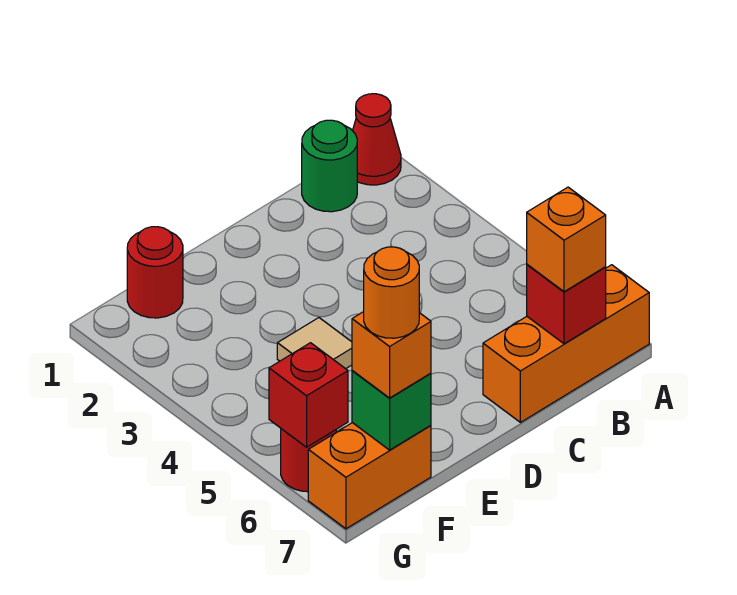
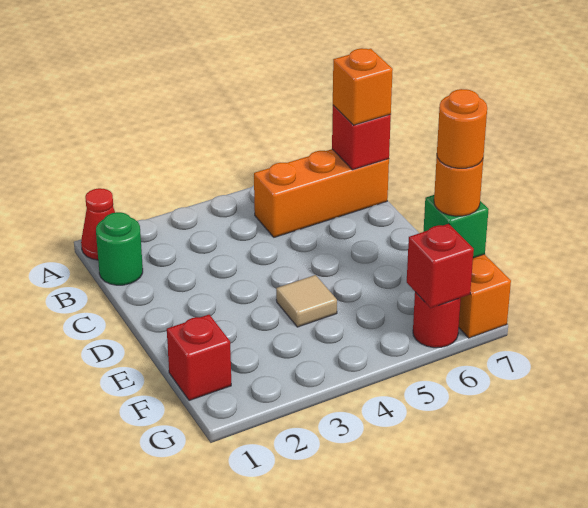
orange 1x3 brick [483,265,649,422] -> orange 1x3 brick turned to [254,149,389,237]
red 1x1 round brick [127,227,183,318] -> red 1x1 brick [167,315,231,401]
orange 1x1 brick [352,312,431,398] -> orange 1x1 round brick [434,158,483,216]

